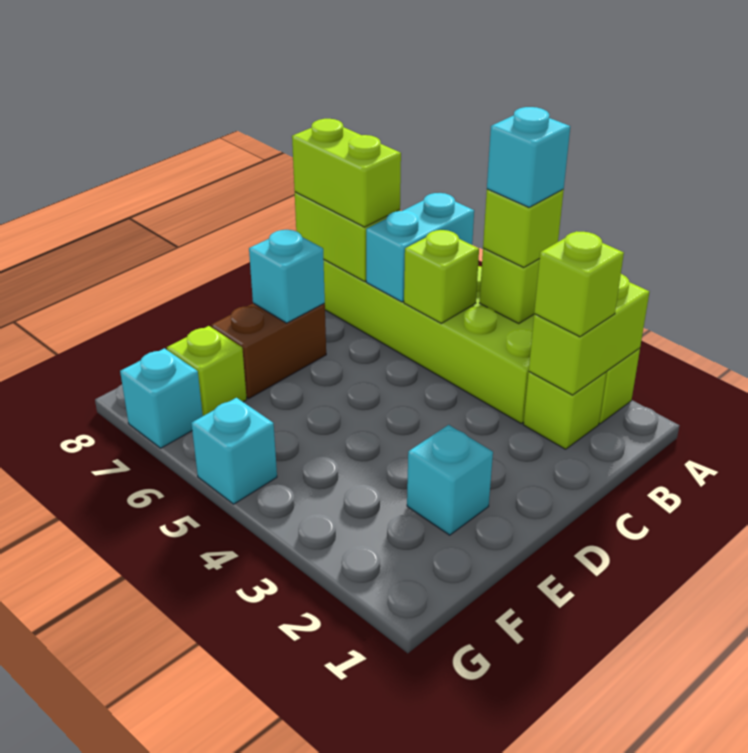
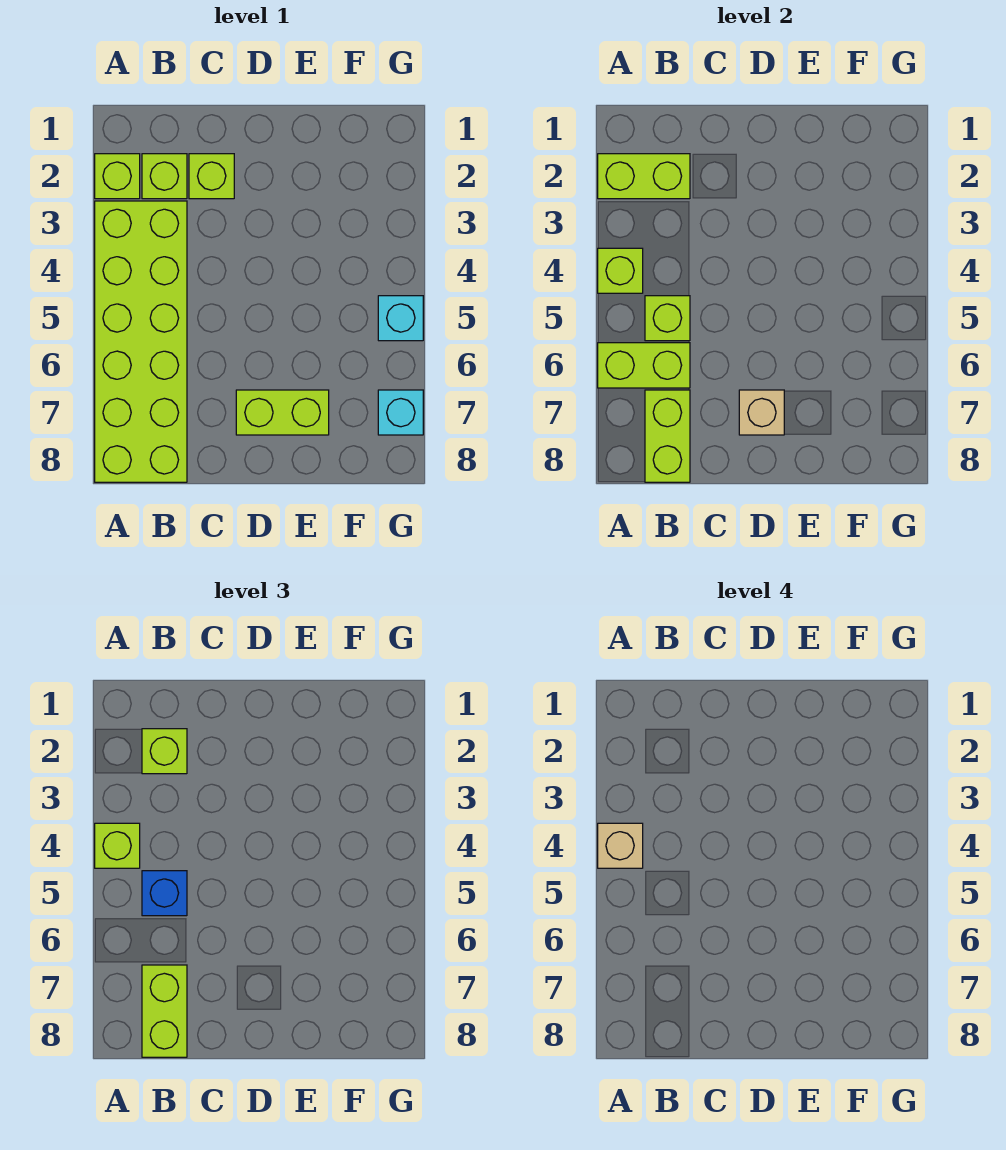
cyan 1x1 brick [487,107,570,207] -> tan 1x1 brick [598,823,643,868]
cyan 1x2 brick [366,193,474,302] -> lime 1x2 brick [598,343,690,388]
none -> blue 1x1 brick [142,871,187,916]
brown 1x2 brick [211,303,326,398] -> lime 1x2 brick [236,390,329,435]
cyan 1x1 brick [249,230,325,323] -> tan 1x1 brick [739,390,784,435]
cyan 1x1 brick [407,425,493,535] -> none
lime 1x1 brick [167,326,247,416] -> lime 1x1 brick moved to [189,154,234,199]

